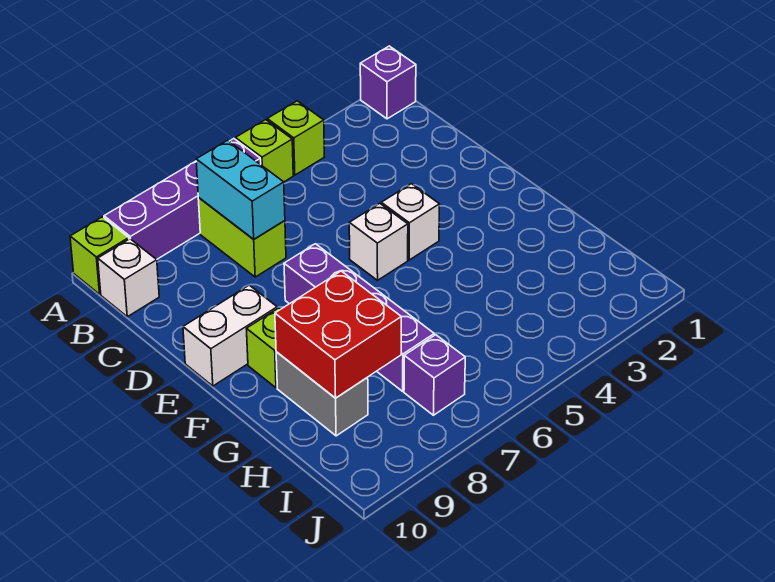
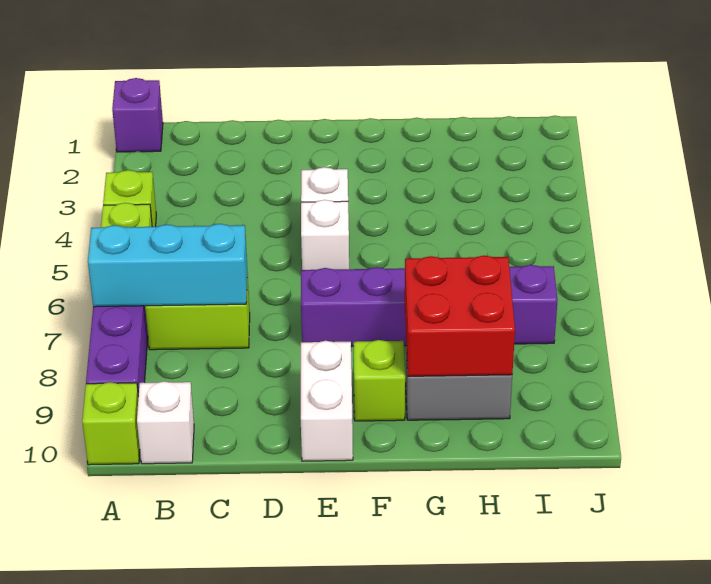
cyan 1x2 brick [196,140,285,239] -> cyan 1x3 brick [88,224,247,307]

